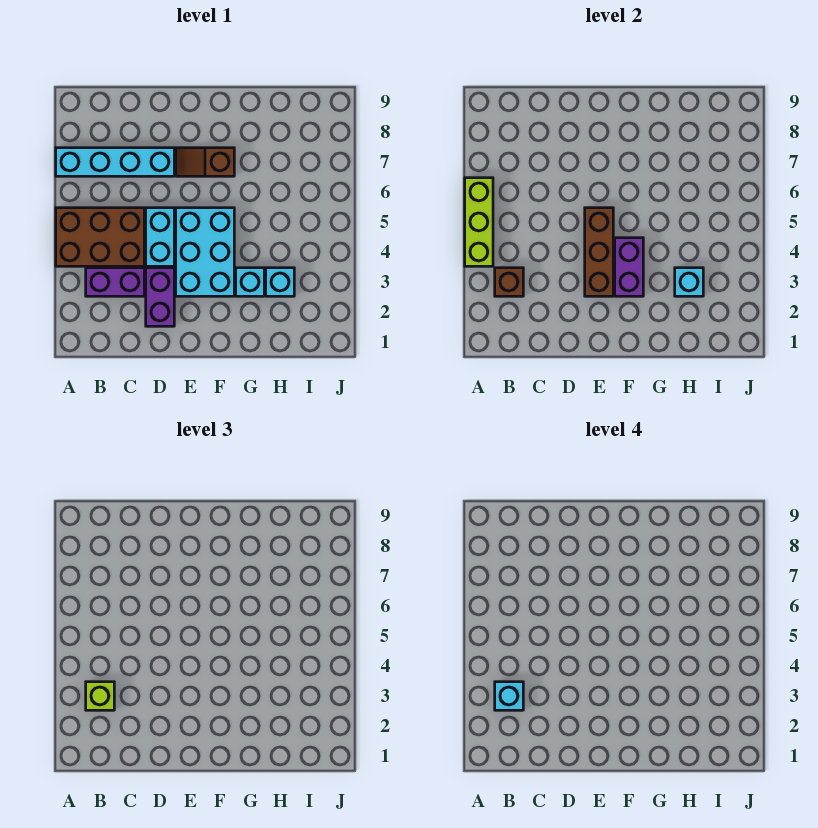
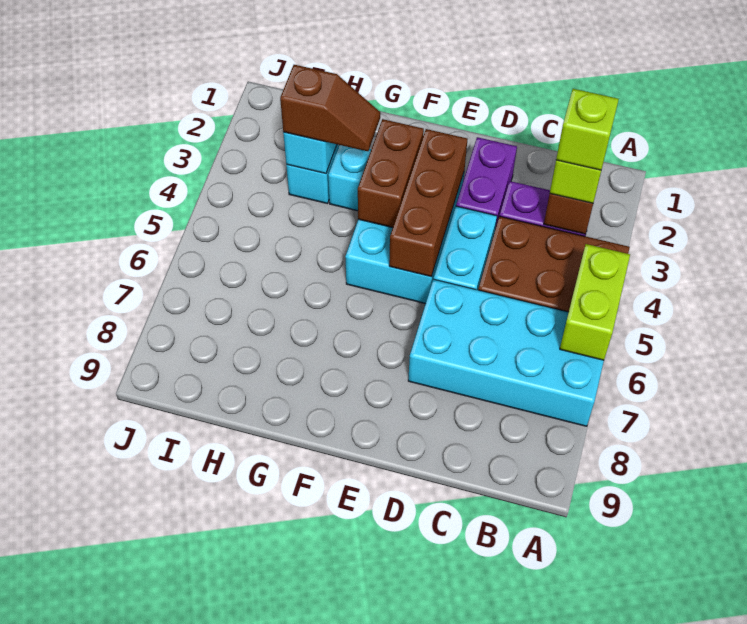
lime 1x3 brick [465,178,493,266] -> lime 1x2 brick [560,244,630,360]
cyan 1x4 brick [56,148,174,176] -> cyan 2x4 brick [408,279,604,426]
cyan 1x1 brick [495,682,523,710] -> lime 1x1 brick [556,89,619,170]
brown 1x2 slope [176,148,234,176] -> brown 1x2 slope moved to [280,65,380,151]
purple 1x2 brick [615,238,643,296] -> brown 1x2 brick [358,119,424,227]

